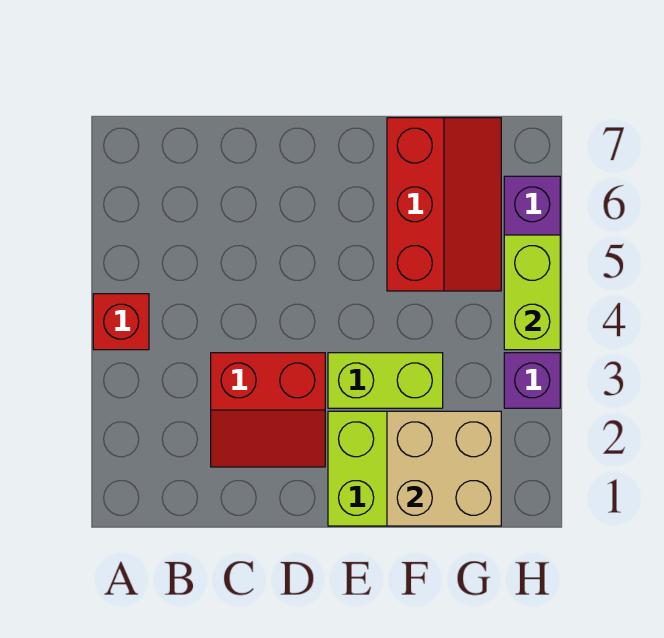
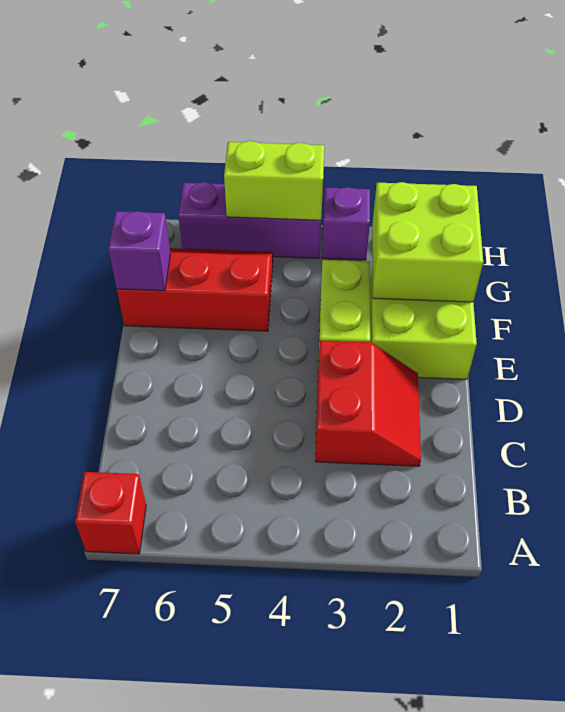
red 1x1 brick [93,294,149,350] -> red 1x1 brick moved to [75,472,146,554]
tan 2x2 brick [387,411,501,526] -> lime 2x2 brick [372,182,483,302]
none -> purple 1x1 brick [108,211,171,291]

